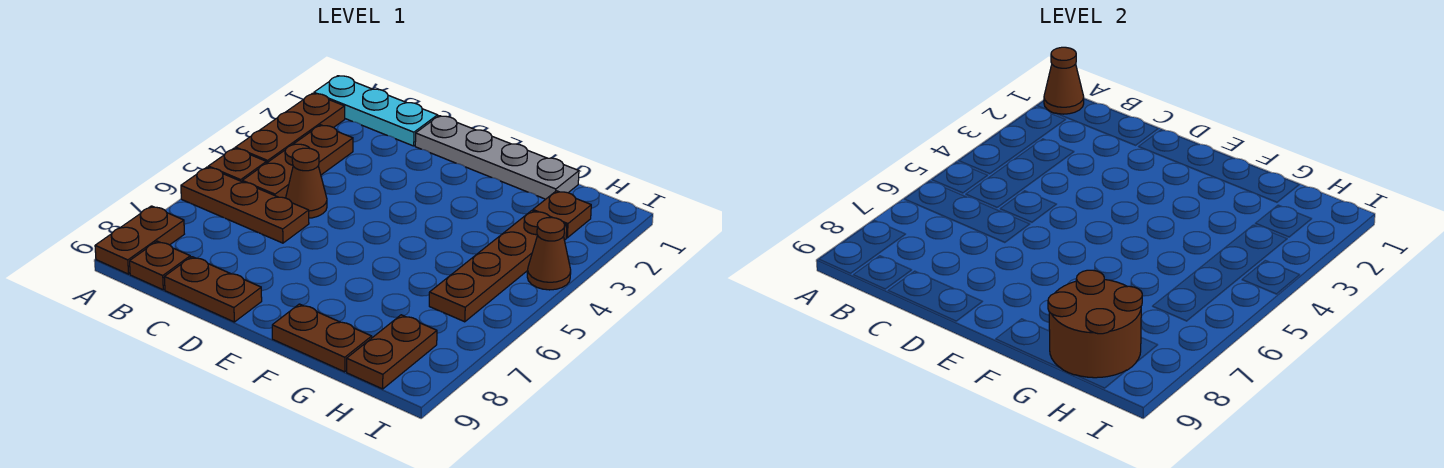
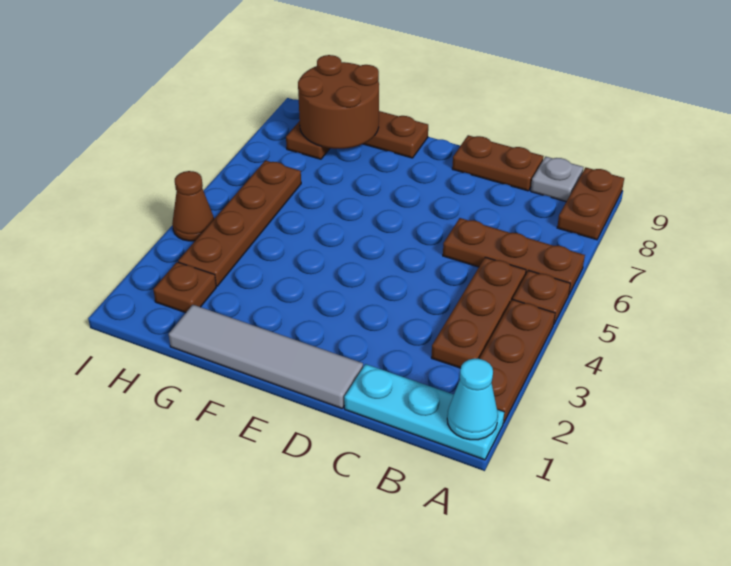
brown 1x1 cone [1044,47,1084,114] -> cyan 1x1 cone [447,359,498,440]
brown 1x1 plate [130,241,190,290] -> grey 1x1 plate [531,157,583,202]
brown 1x1 cone [286,148,327,218] -> none
grey 1x4 plate [415,116,579,199] -> grey 1x4 tile [169,305,363,408]

